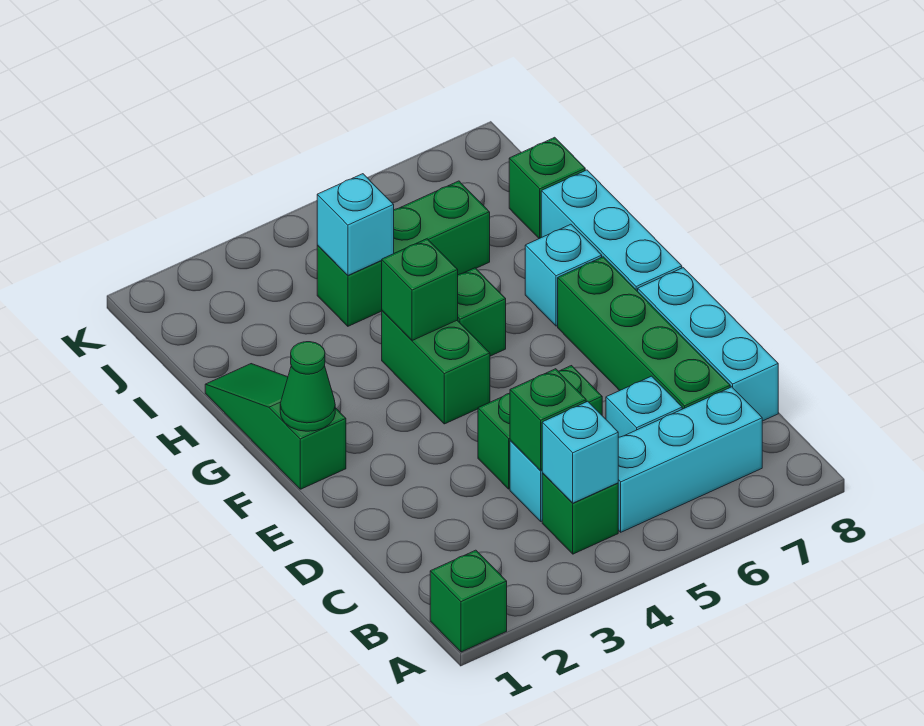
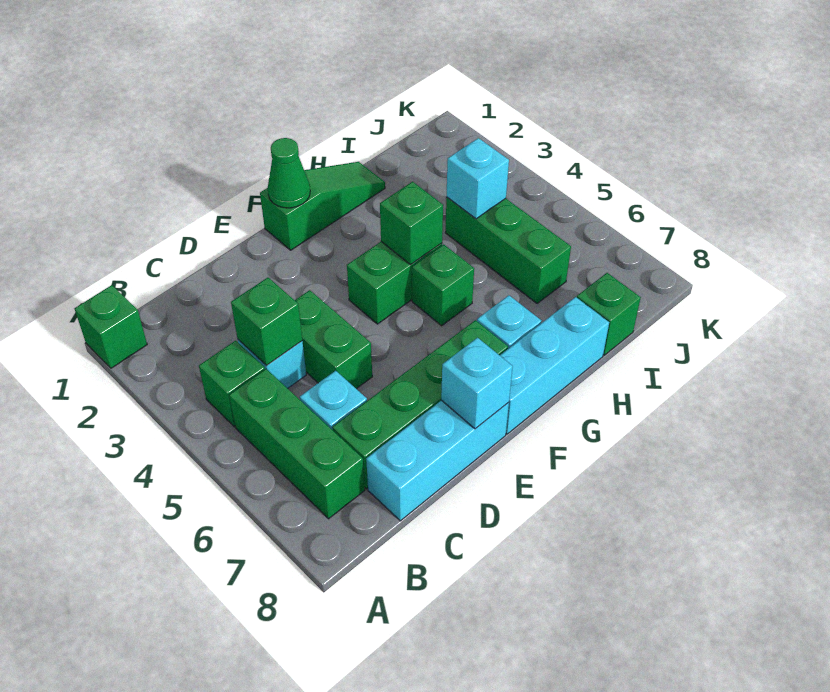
cyan 1x1 brick [542,401,618,503] -> cyan 1x1 brick moved to [441,338,513,429]
cyan 1x3 brick [618,387,762,532] -> green 1x3 brick [229,369,365,519]

